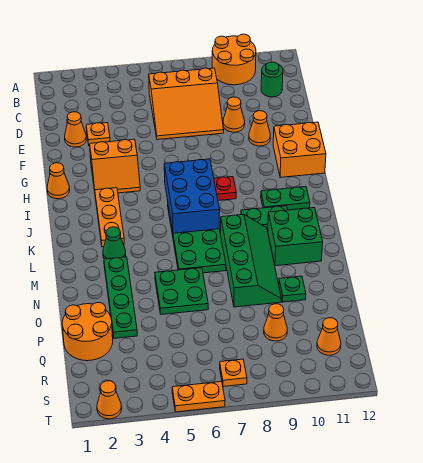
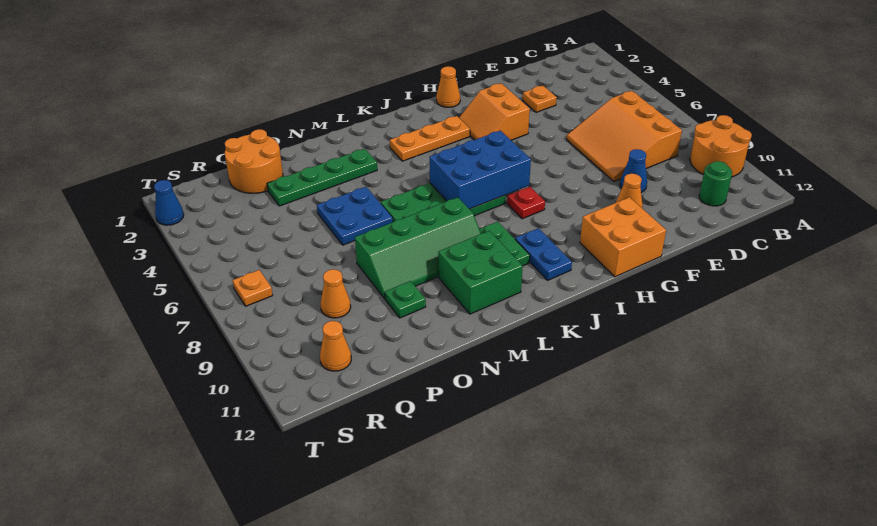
orange 1x1 cone [65,112,87,147] -> none
orange 1x1 cone [223,97,245,132] -> blue 1x1 cone [620,149,647,192]
green 1x2 plate [261,187,310,210] -> blue 1x2 plate [515,228,572,280]
green 1x1 cone [103,227,126,259] -> none
green 2x2 plate [155,268,208,314] -> blue 2x2 plate [317,187,393,245]
orange 1x1 cone [97,381,122,419] -> blue 1x1 cone [154,180,184,225]
orange 1x2 plate [172,382,225,412] -> none

